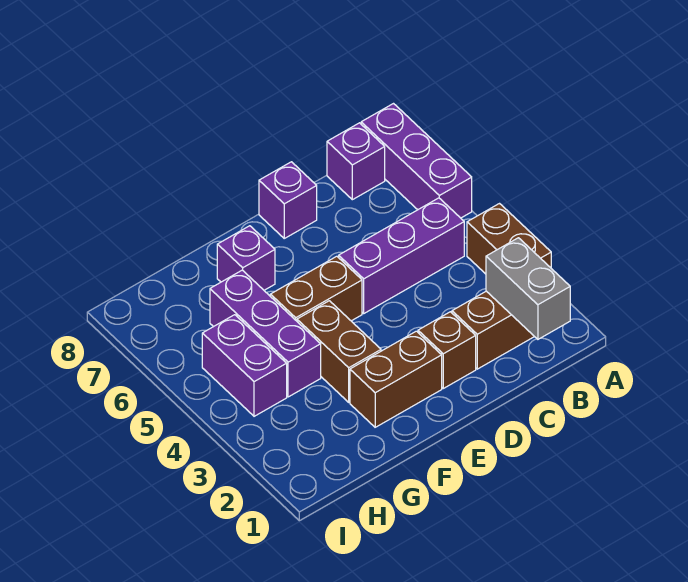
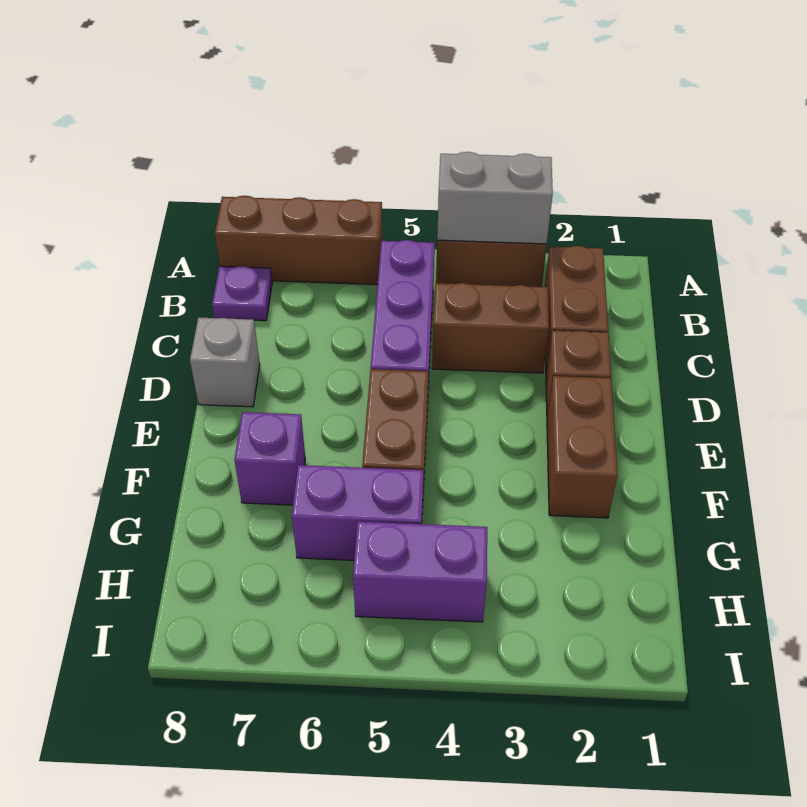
purple 1x3 brick [361,104,472,218] -> brown 1x3 brick [215,196,383,285]
grey 1x2 brick [486,238,570,339] -> grey 1x2 brick moved to [437,152,553,244]
purple 1x1 brick [327,123,385,200] -> purple 1x1 plate [212,266,272,321]
purple 1x1 brick [259,162,317,238] -> grey 1x1 brick [190,317,260,407]
brown 1x2 brick [297,301,381,402] -> brown 1x2 brick moved to [432,283,549,373]
purple 1x3 brick [210,270,321,397] -> purple 1x2 brick [292,465,423,560]

